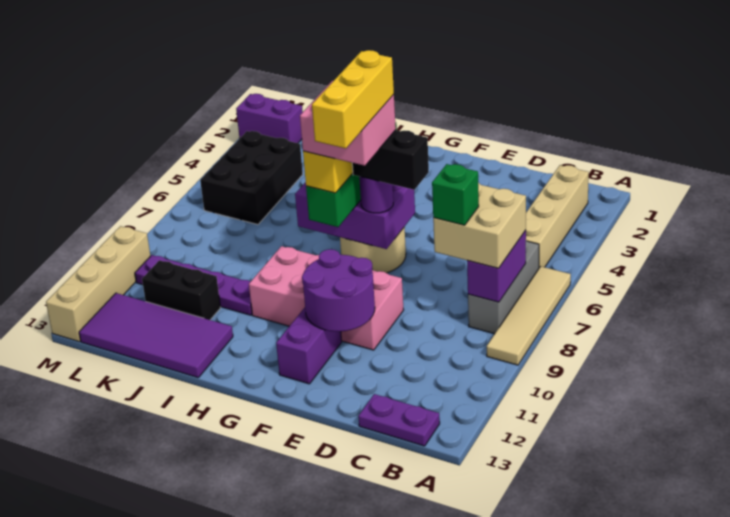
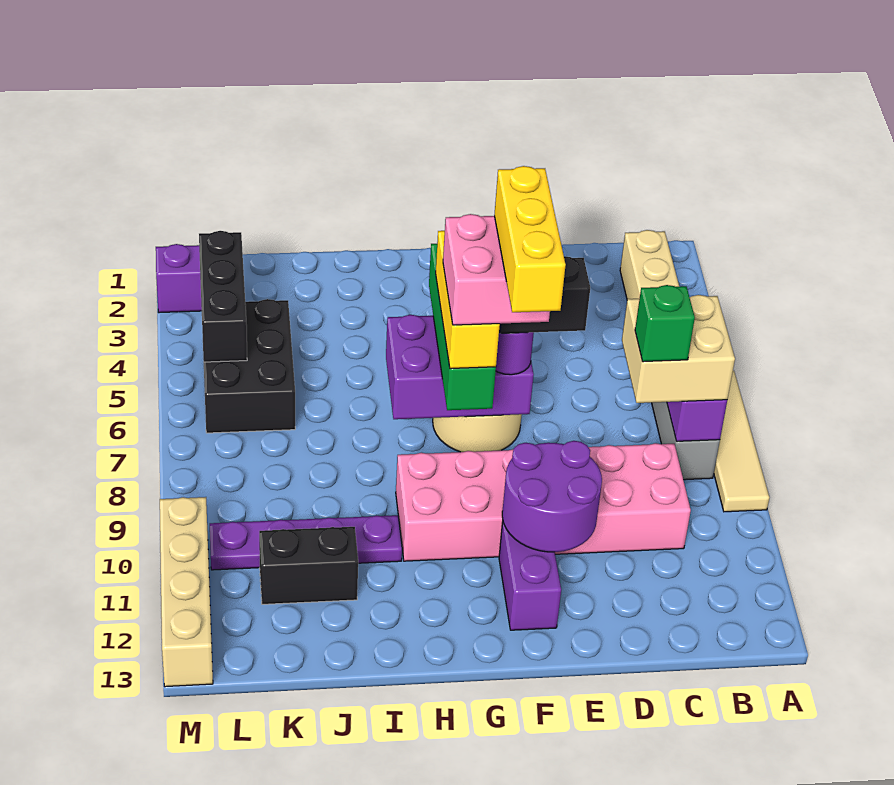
purple 1x2 plate [358,394,440,446] -> none
pink 2x4 brick [249,246,404,350] -> pink 2x6 brick [396,443,691,561]
purple 2x4 tile [79,293,233,378] -> none
none -> black 1x3 brick [199,231,247,362]

